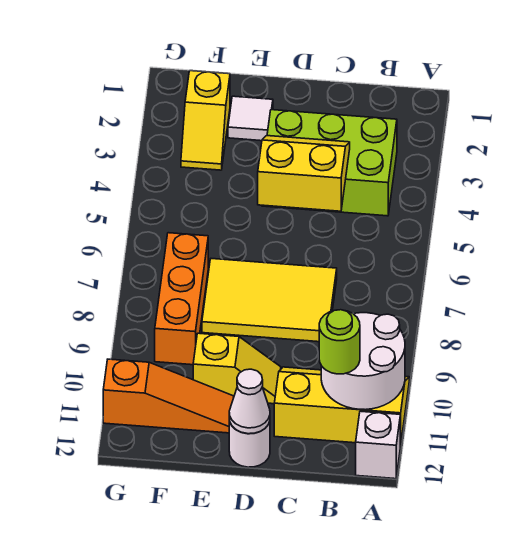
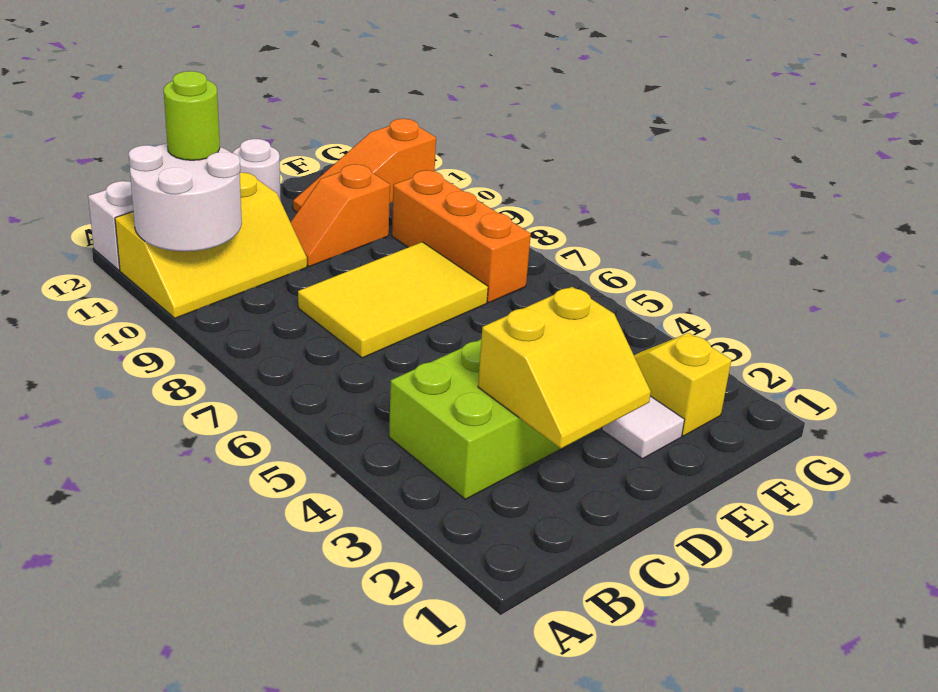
yellow 2x2 slope [258,136,350,211] -> yellow 2x2 slope moved to [478,287,651,449]
yellow 1x2 slope [193,333,281,404] -> orange 1x2 slope [291,164,390,267]
white 1x1 cone [229,369,270,434] -> none

